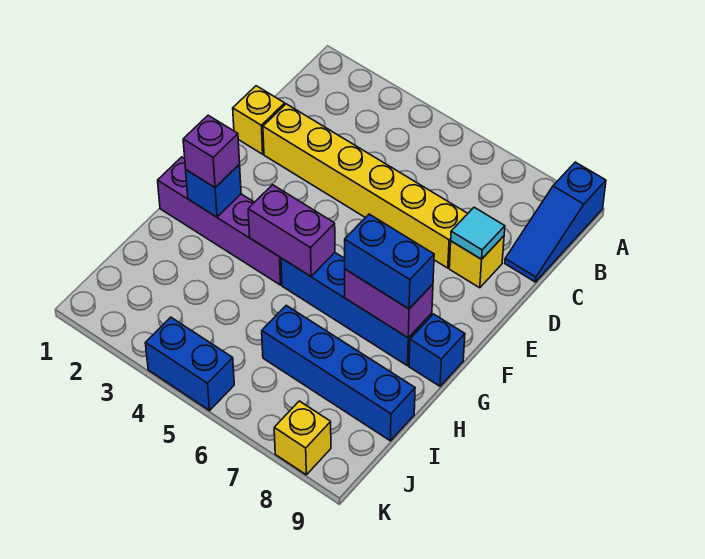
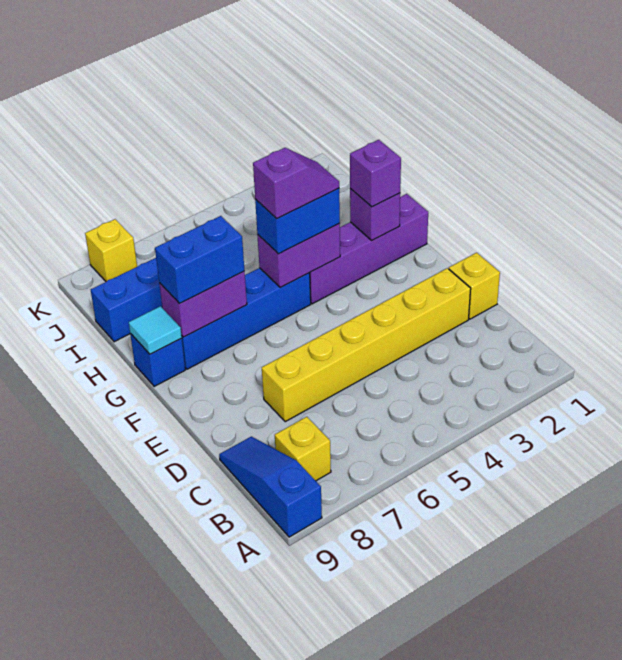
yellow 1x1 brick [449,236,504,288] -> yellow 1x1 brick moved to [275,417,331,481]
cyan 1x1 tile [451,207,505,259] -> cyan 1x1 tile moved to [129,306,182,354]
blue 1x1 brick [186,164,241,217] -> purple 1x1 brick [350,189,400,240]
none -> purple 1x2 slope [253,148,339,219]
blue 1x2 brick [145,317,234,410] -> blue 1x2 brick moved to [255,188,340,254]

